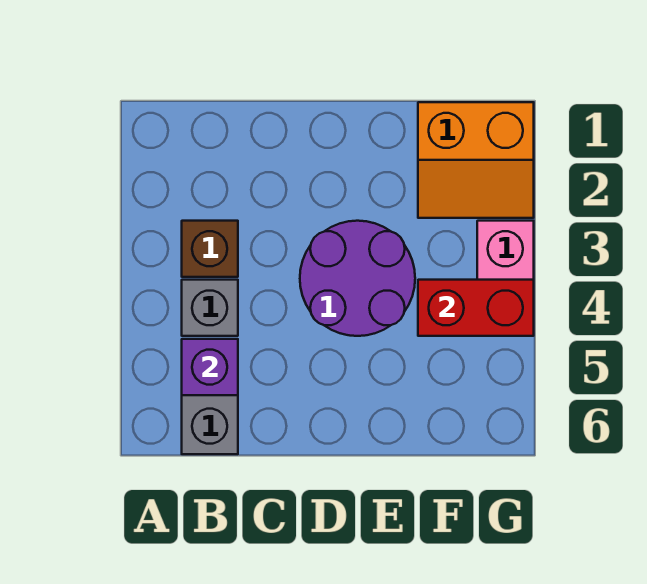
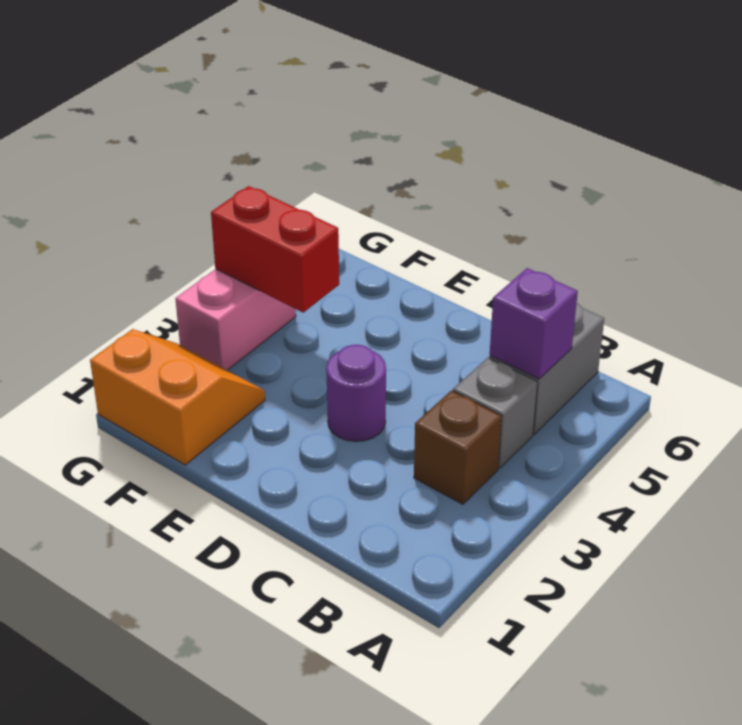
purple 2x2 round brick [300,221,415,336] -> purple 1x1 round brick [326,345,386,442]

